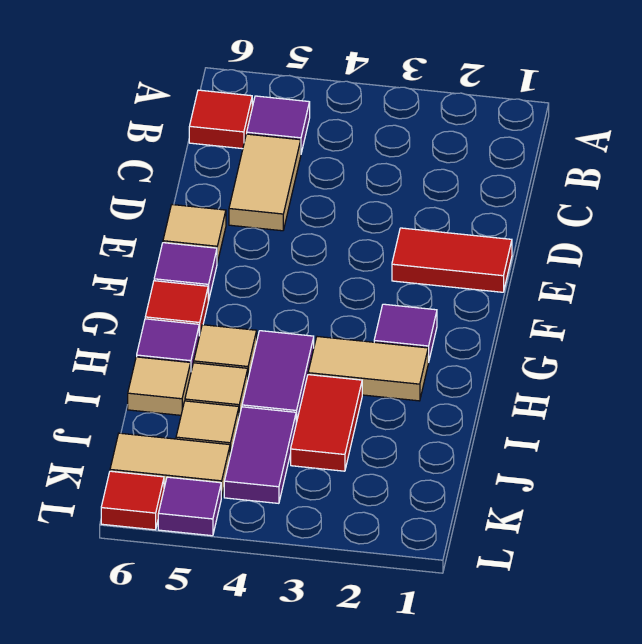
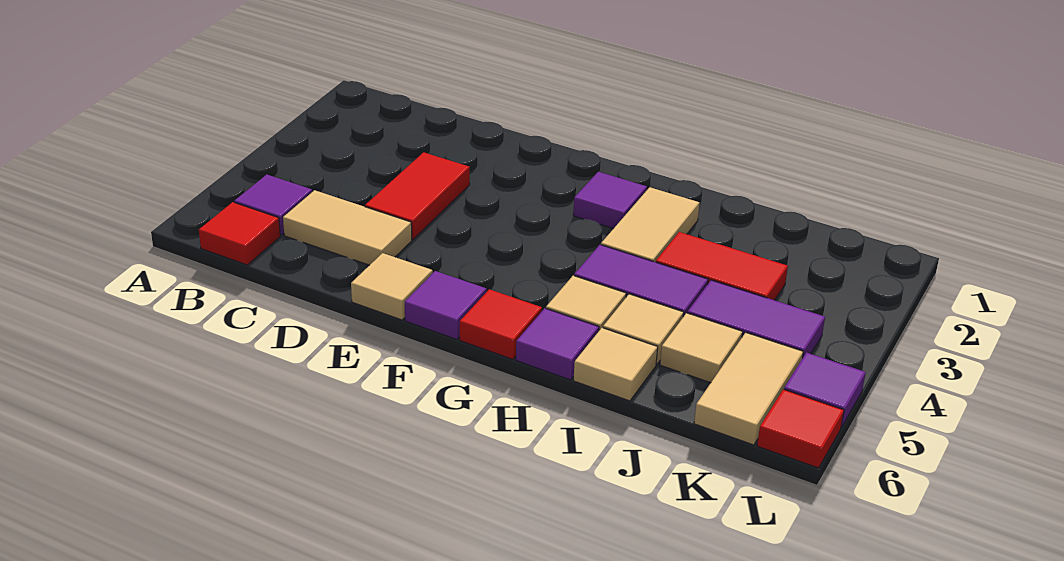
red 1x2 tile [392,228,512,292] -> red 1x2 tile moved to [365,152,470,239]

